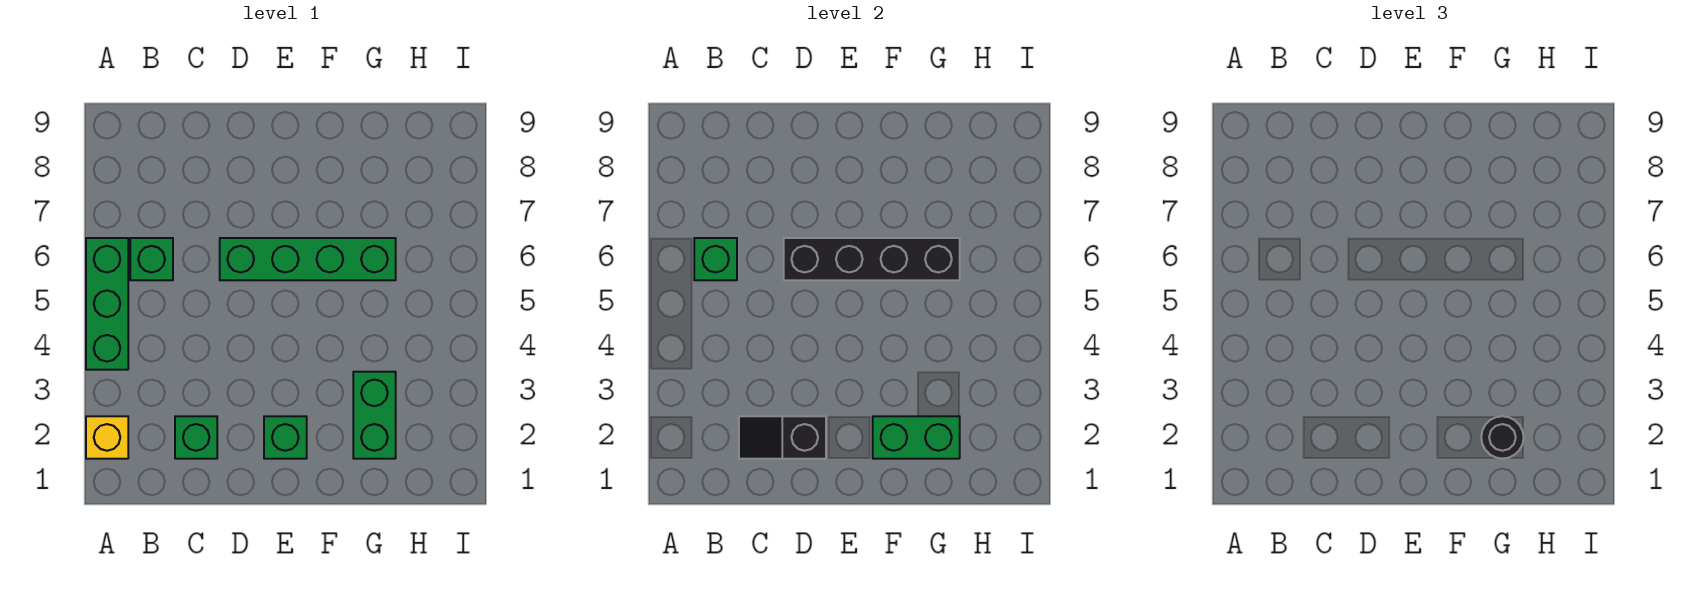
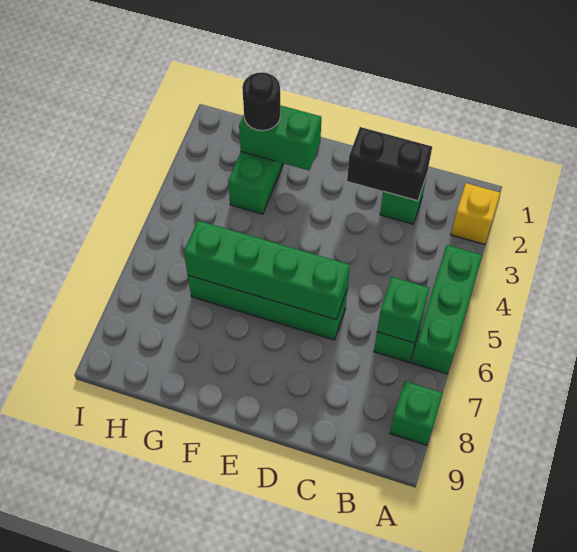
black 1x2 slope [739,416,826,459] -> black 1x2 brick [347,127,432,201]
black 1x4 brick [784,238,960,280] -> green 1x4 brick [184,221,350,319]
green 1x1 brick [264,416,307,459] -> green 1x1 brick moved to [390,381,443,445]

